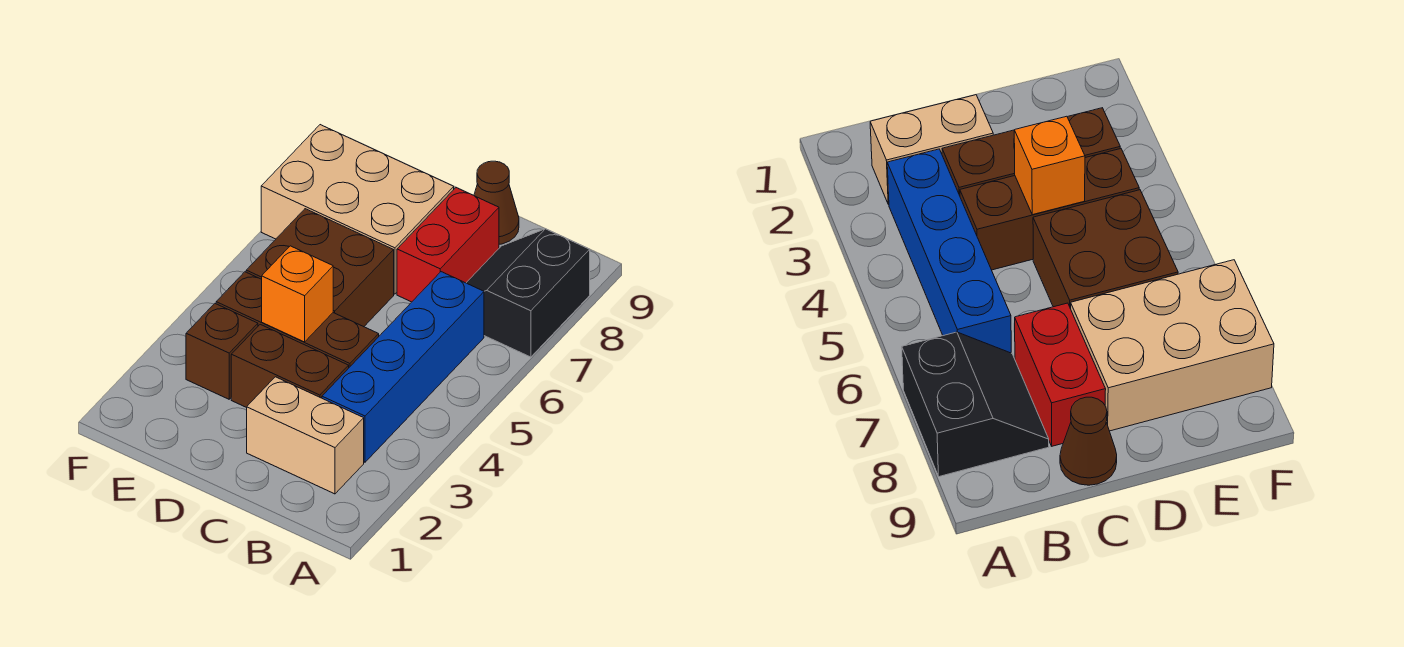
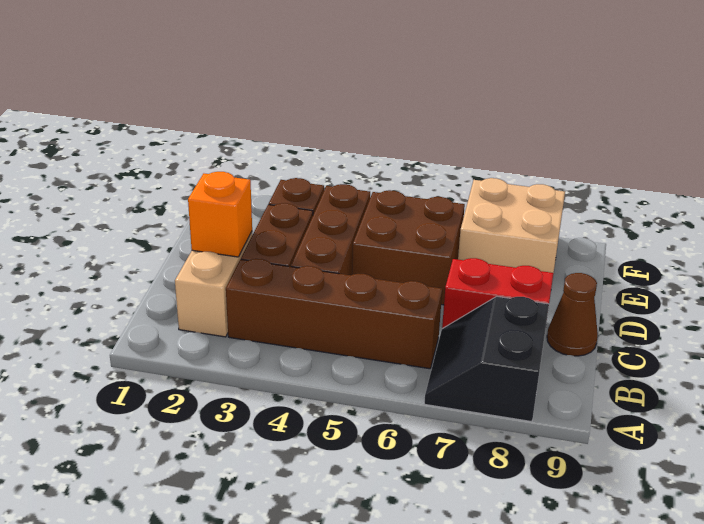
black 2x2 slope [467,229,590,357] -> black 2x2 slope turned to [424,296,549,422]
blue 1x4 brick [322,272,484,462] -> brown 1x4 brick [226,259,442,369]
orange 1x1 brick [262,246,333,342] -> orange 1x1 brick moved to [188,172,252,257]
tan 2x3 brick [261,125,454,294] -> tan 2x2 brick [458,178,565,273]

